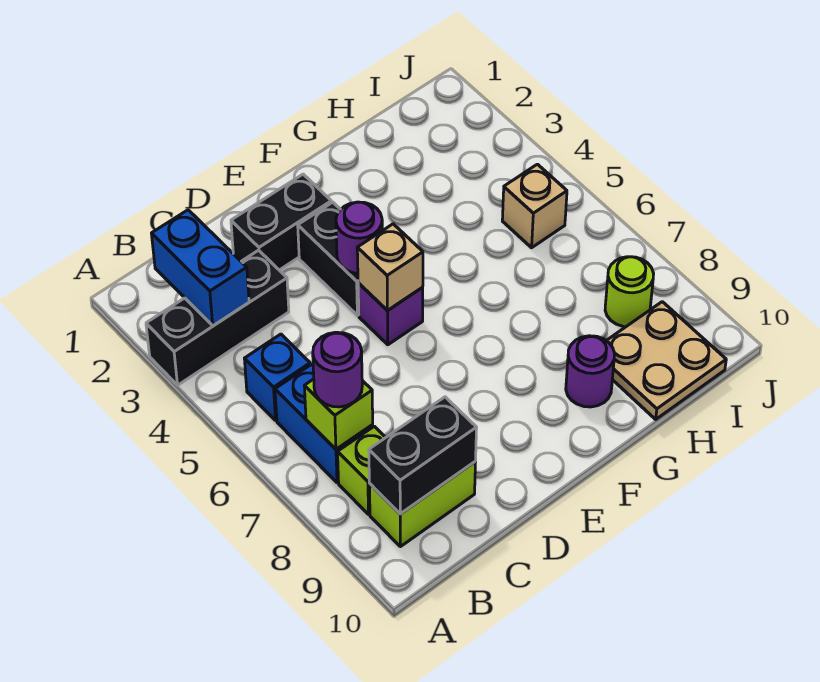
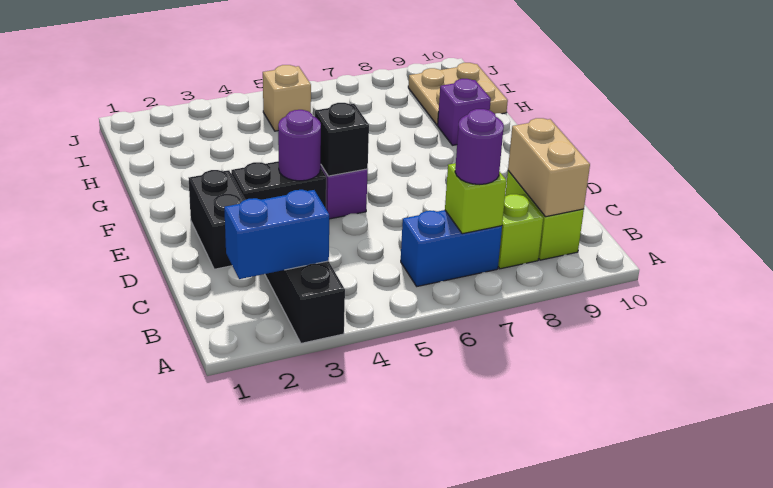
blue 1x1 brick [244,334,310,420] -> none
black 1x2 brick [369,397,477,514] -> tan 1x2 brick [508,118,590,217]
tan 1x1 brick [357,224,423,311] -> black 1x1 brick [315,103,369,176]
purple 1x1 round brick [566,336,615,407] -> purple 1x1 brick [438,79,491,145]
lime 1x1 round brick [605,257,654,327] -> none

